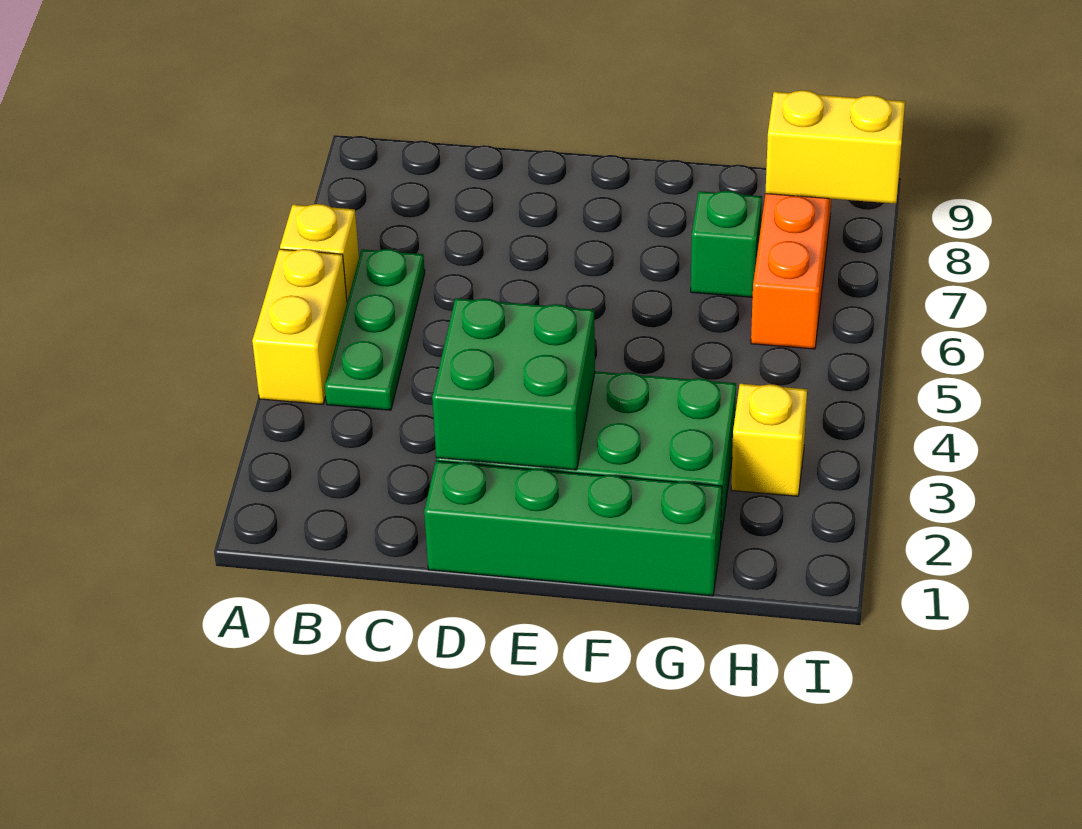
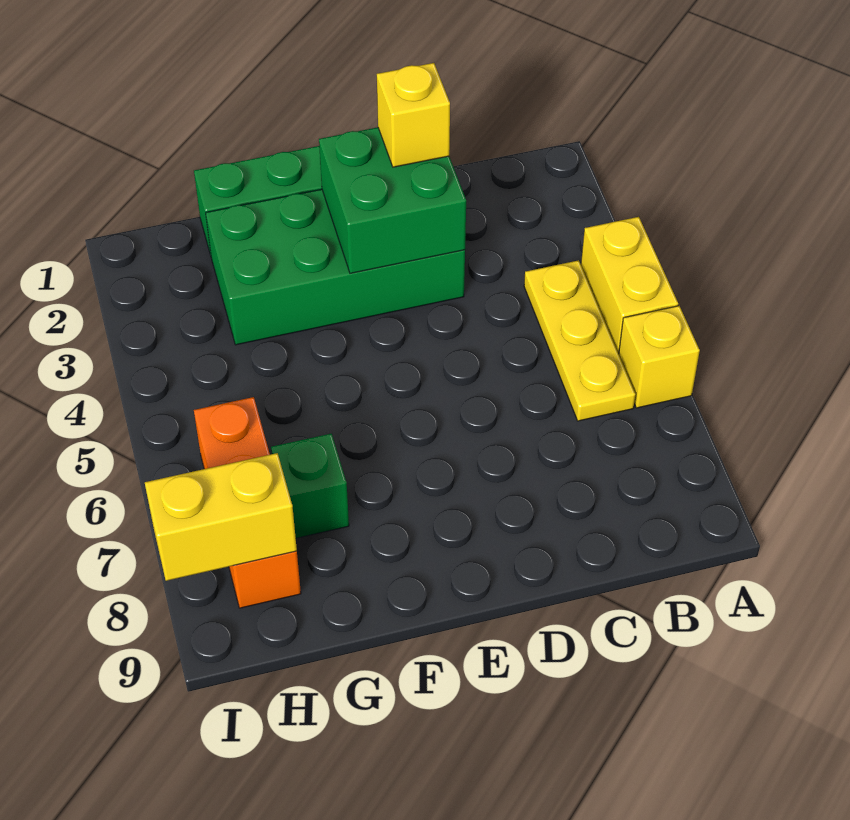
green 1x3 plate [325,249,425,410] -> yellow 1x3 plate [524,260,635,421]
yellow 1x1 brick [731,384,807,496] -> yellow 1x1 brick moved to [377,63,450,167]

